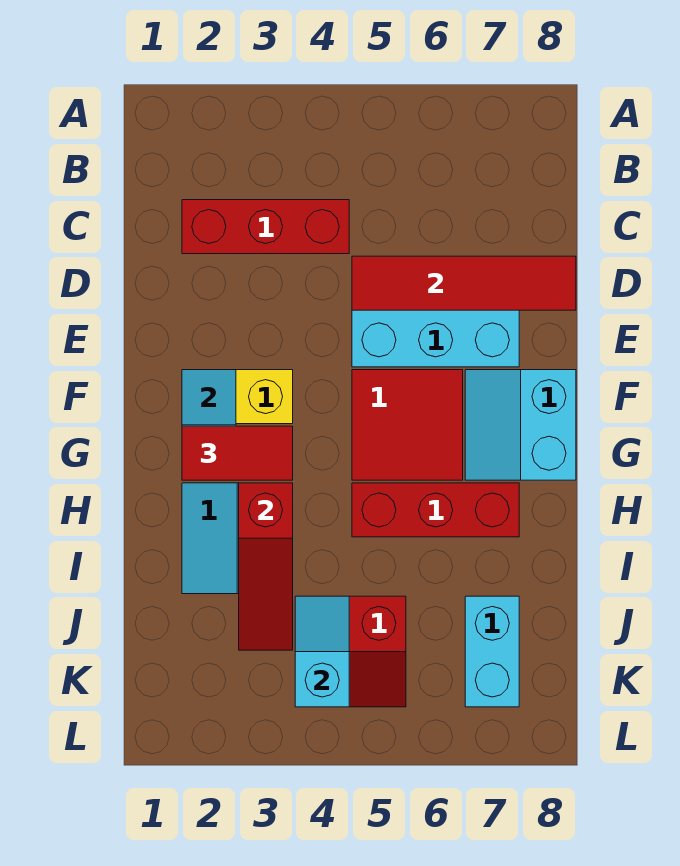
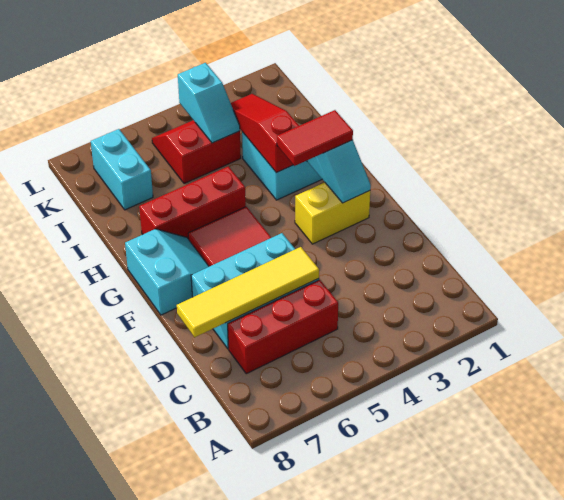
red 1x3 brick [182,200,349,254] -> red 1x3 brick moved to [228,280,338,374]
red 1x4 tile [352,256,576,310] -> yellow 1x4 tile [177,247,319,337]

